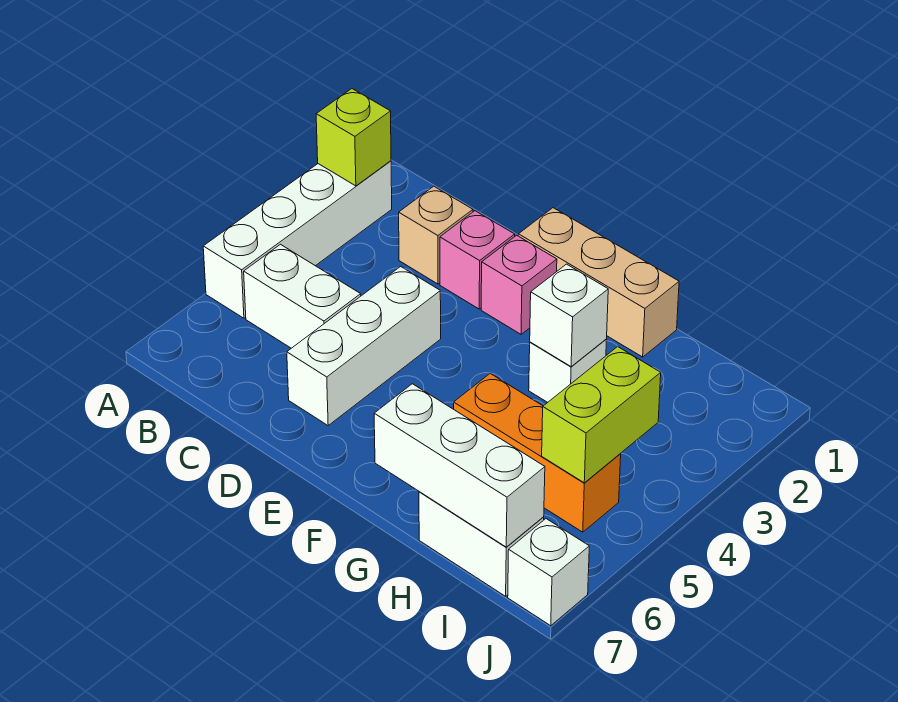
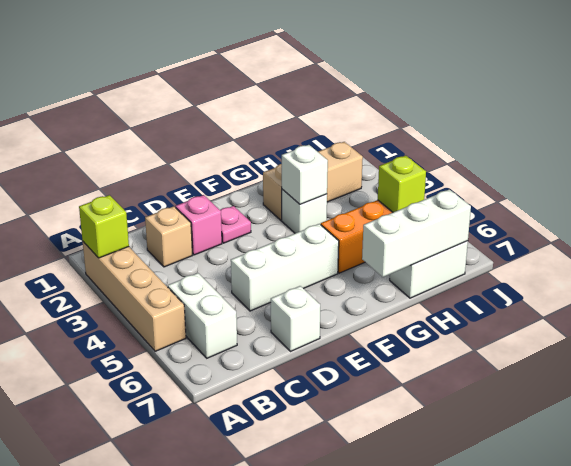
white 1x4 brick [203,161,392,318] -> tan 1x4 brick [83,242,186,351]
white 1x2 brick [244,244,361,348] -> white 1x2 brick turned to [168,273,237,358]
white 1x3 brick [287,266,441,425] -> white 1x3 brick turned to [231,224,339,311]
tan 1x3 brick [518,208,679,357] -> tan 1x3 brick moved to [263,142,363,220]
pink 1x1 brick [481,235,557,334] -> pink 1x1 plate [220,206,251,243]
lime 1x2 brick [542,347,661,483] -> lime 1x1 brick [378,156,426,212]
white 1x1 brick [508,519,589,626] -> white 1x1 brick moved to [271,286,320,352]

